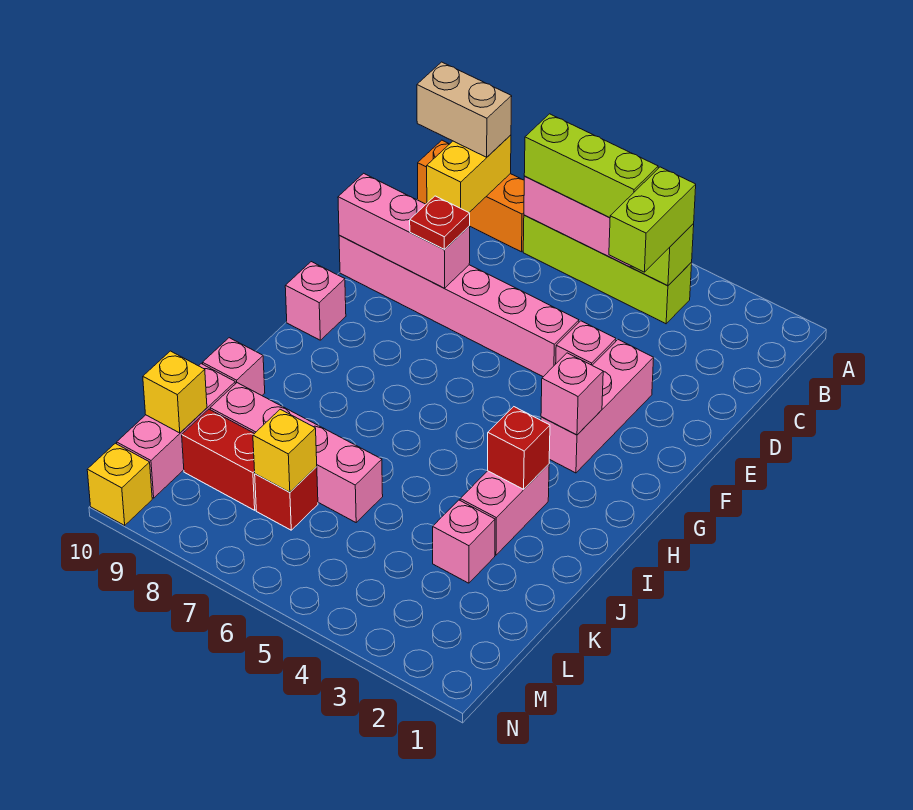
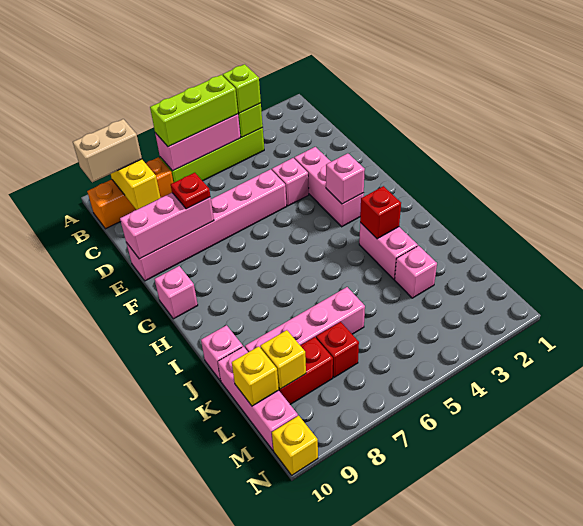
lime 1x2 brick [609,167,696,272] -> lime 1x1 brick [223,64,261,113]
yellow 1x1 brick [253,409,317,492] -> yellow 1x1 brick moved to [260,330,306,389]

